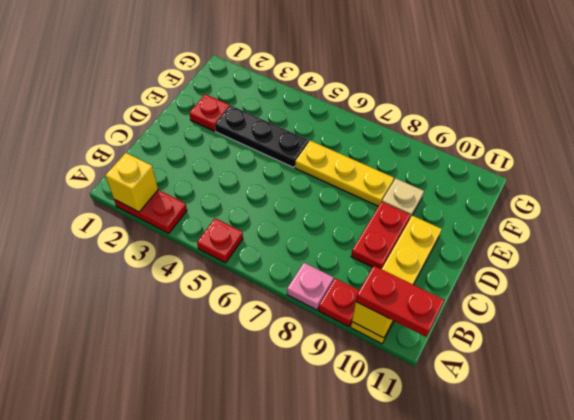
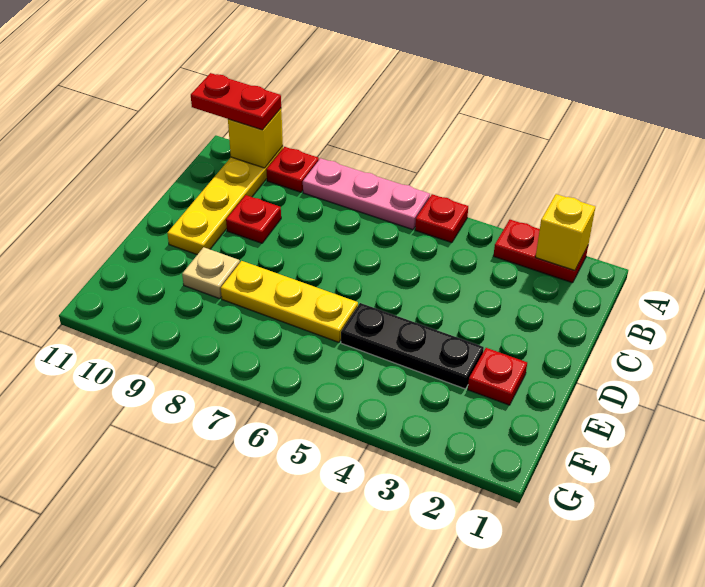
pink 1x1 plate [287,263,334,310] -> pink 1x3 plate [303,158,430,230]
red 1x2 plate [351,202,410,269] -> red 1x1 plate [226,195,281,243]

